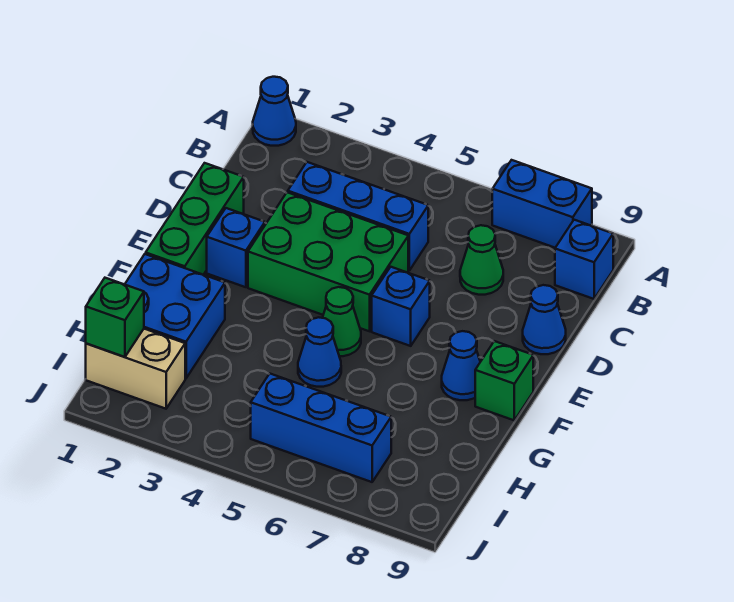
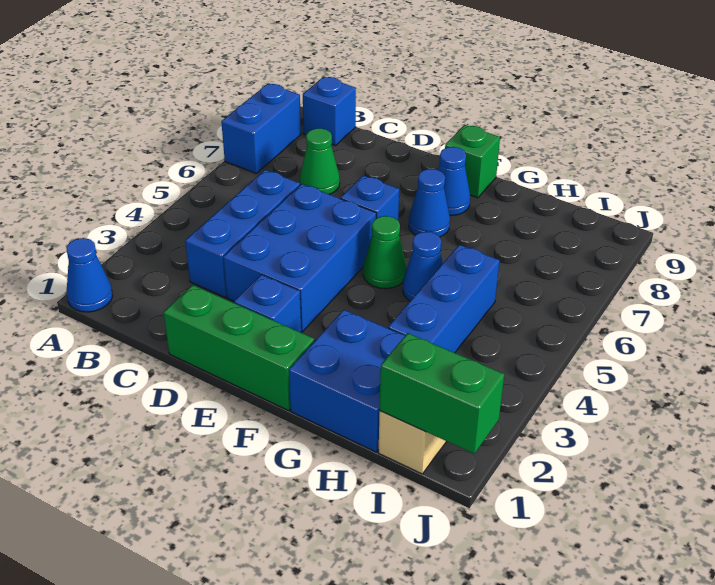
green 2x3 brick [248,192,408,331] -> blue 2x3 brick [223,184,376,332]
blue 1x1 cone [523,285,566,354] -> blue 1x1 cone moved to [409,169,450,237]
green 1x1 brick [86,278,144,357] -> green 1x2 brick [380,333,504,454]
blue 1x3 brick [251,374,391,482] -> blue 1x3 brick moved to [388,245,500,353]

